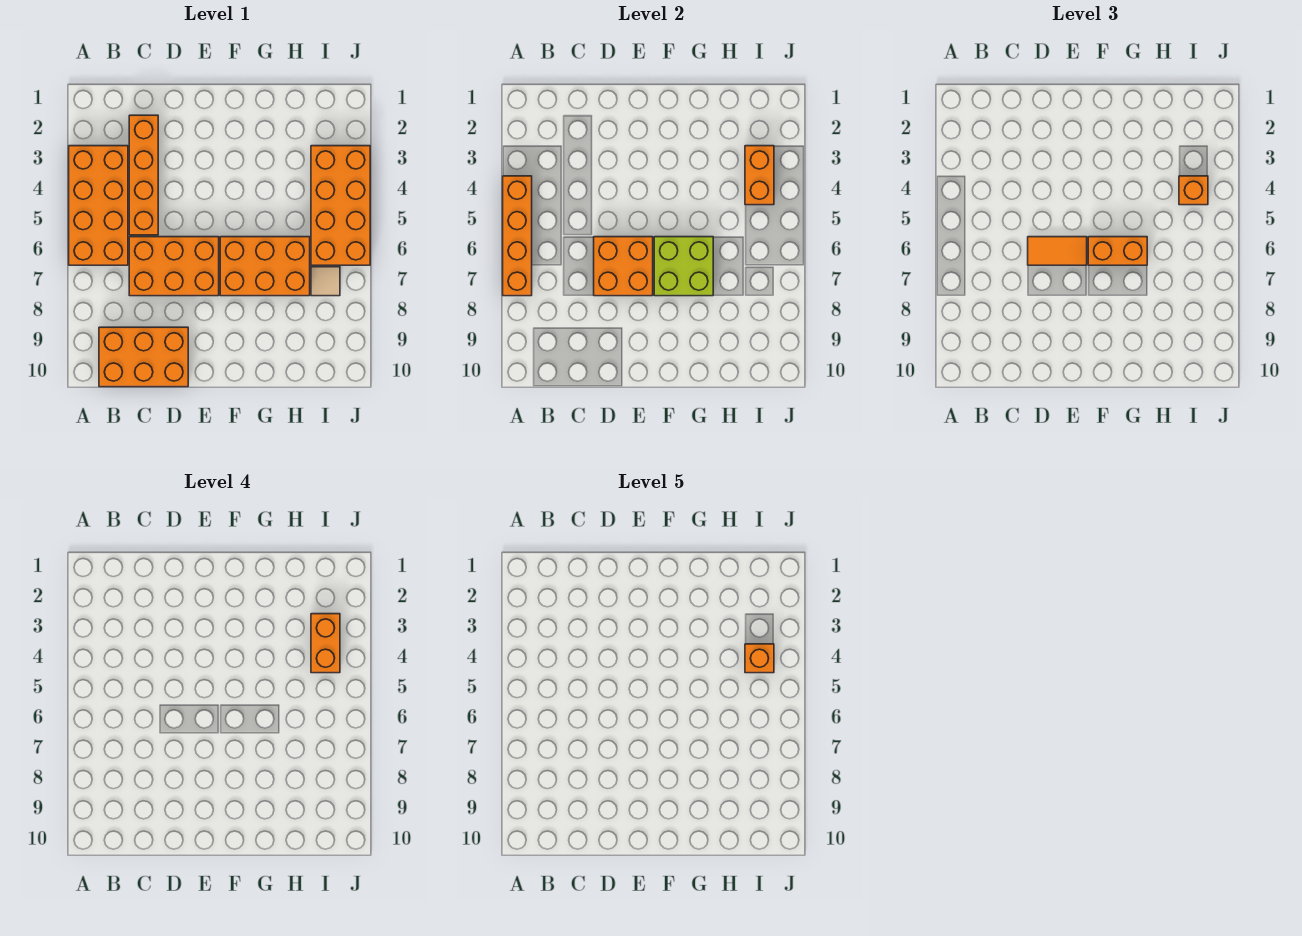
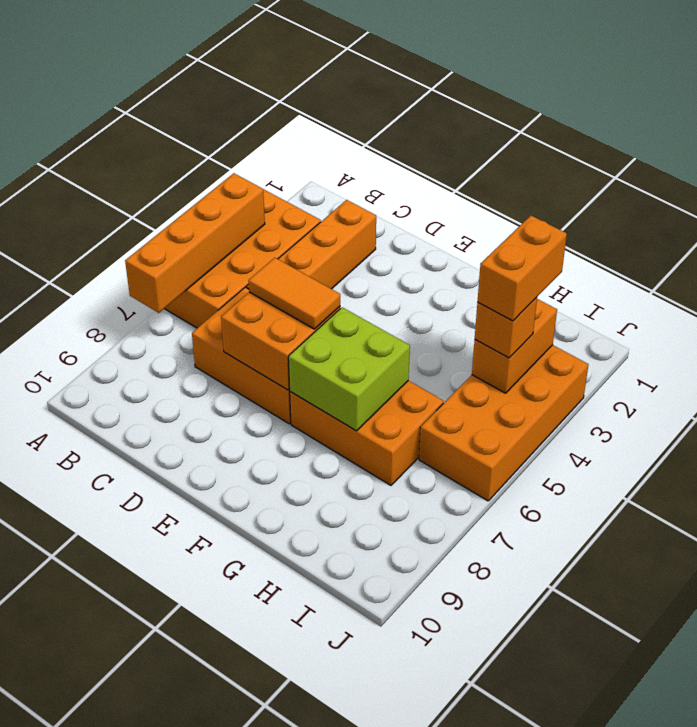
orange 2x3 brick [99,327,188,387] -> none
orange 1x2 brick [1088,237,1147,265] -> none
orange 1x1 brick [745,644,774,673] -> none
tan 1x1 tile [311,267,340,296] -> none

